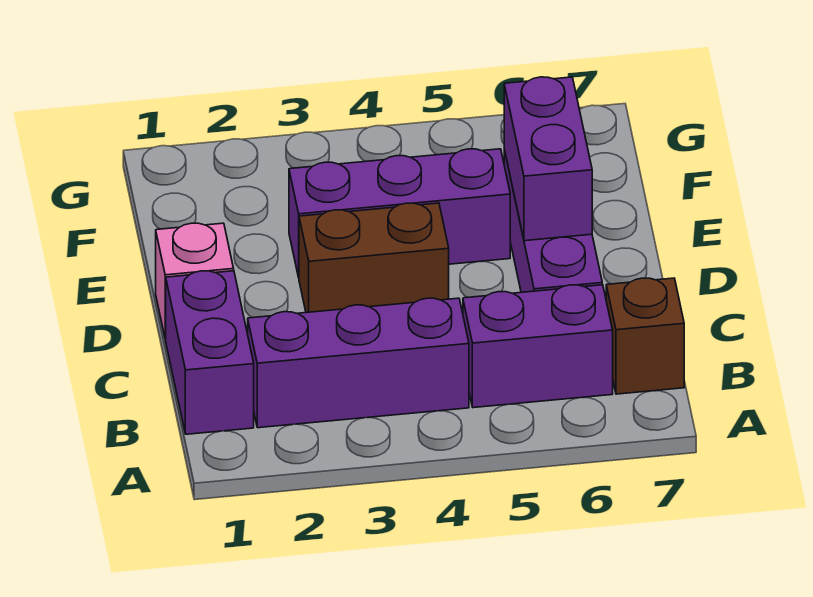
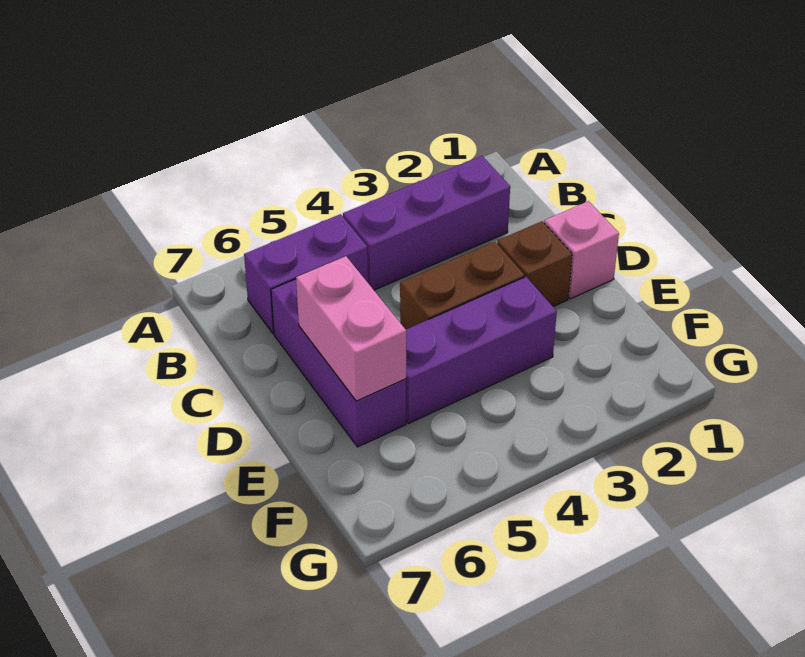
purple 1x2 brick [166,271,254,434] -> none
brown 1x1 brick [606,278,684,394] -> brown 1x1 brick moved to [497,221,572,307]
purple 1x2 brick [504,77,592,241] -> pink 1x2 brick [296,256,406,401]

